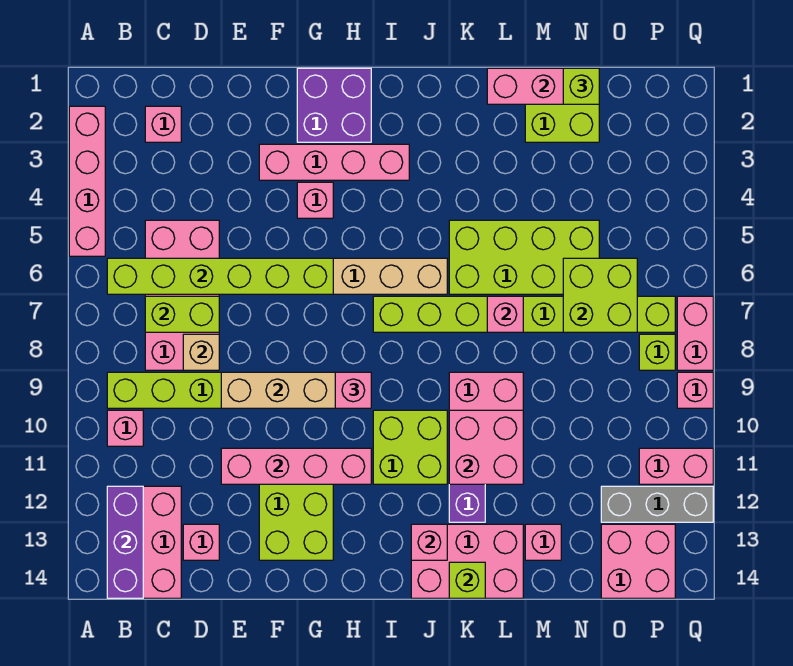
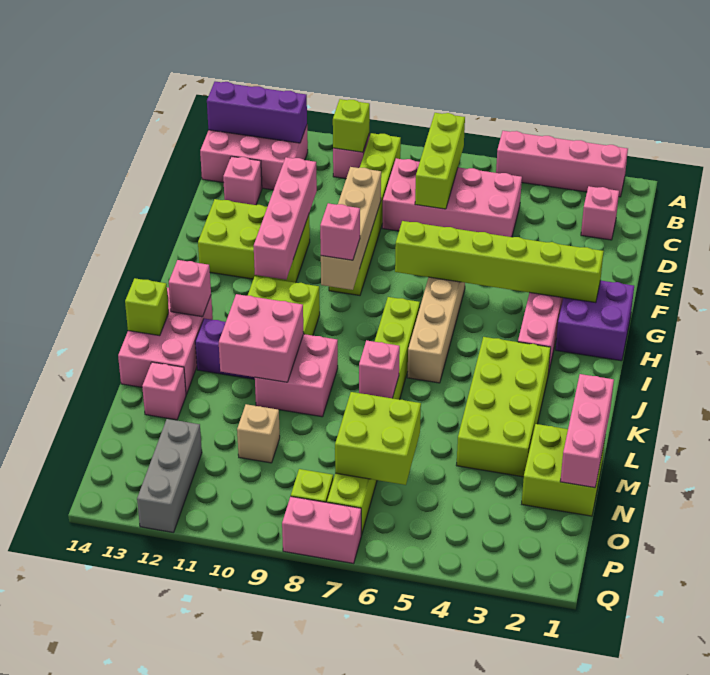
lime 1x6 brick [107,258,333,294] -> lime 1x6 brick turned to [395,221,604,303]
lime 1x2 brick [145,296,219,332] -> lime 1x3 brick [415,113,465,209]
tan 1x1 brick [183,334,219,370] -> tan 1x1 brick moved to [237,404,280,463]
pink 1x1 brick [297,182,333,218] -> none
lime 2x4 brick [449,220,599,294] -> lime 2x4 brick moved to [457,337,551,477]
lime 1x1 brick [563,68,599,104] -> lime 1x1 brick moved to [333,99,370,152]
pink 2x2 brick [601,524,675,598] -> none
pink 1x2 brick [639,448,713,484] -> none
pink 1x1 brick [677,372,713,408] -> none

